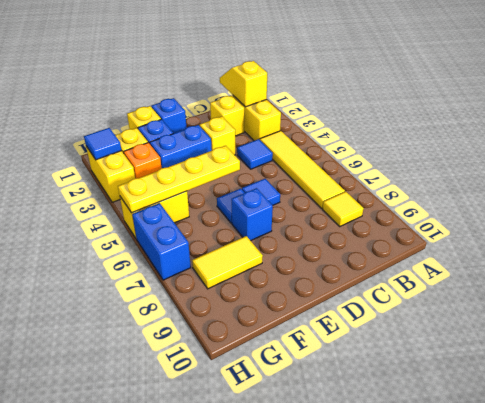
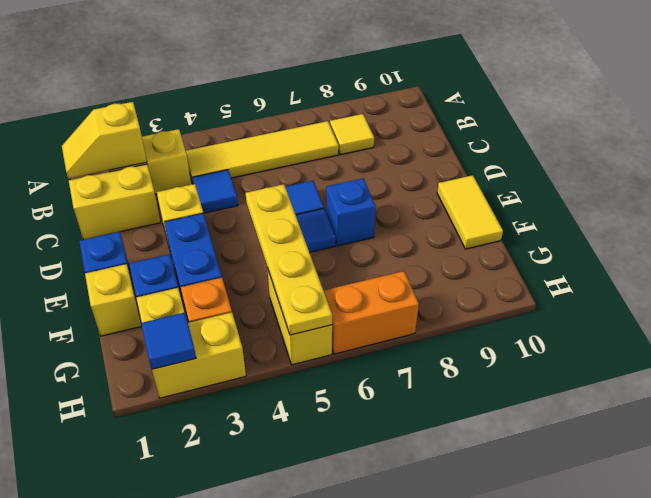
yellow 1x1 brick [210,96,244,136] -> yellow 1x2 brick [69,164,161,240]
yellow 1x2 tile [192,236,263,289] -> yellow 1x2 tile moved to [437,175,503,249]
blue 1x2 brick [132,203,191,280] -> orange 1x2 brick [324,271,419,354]

